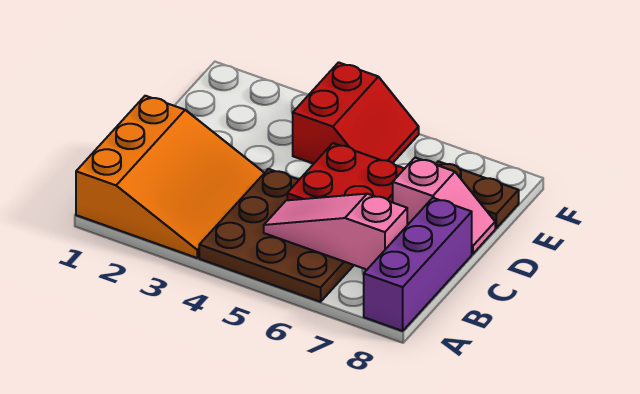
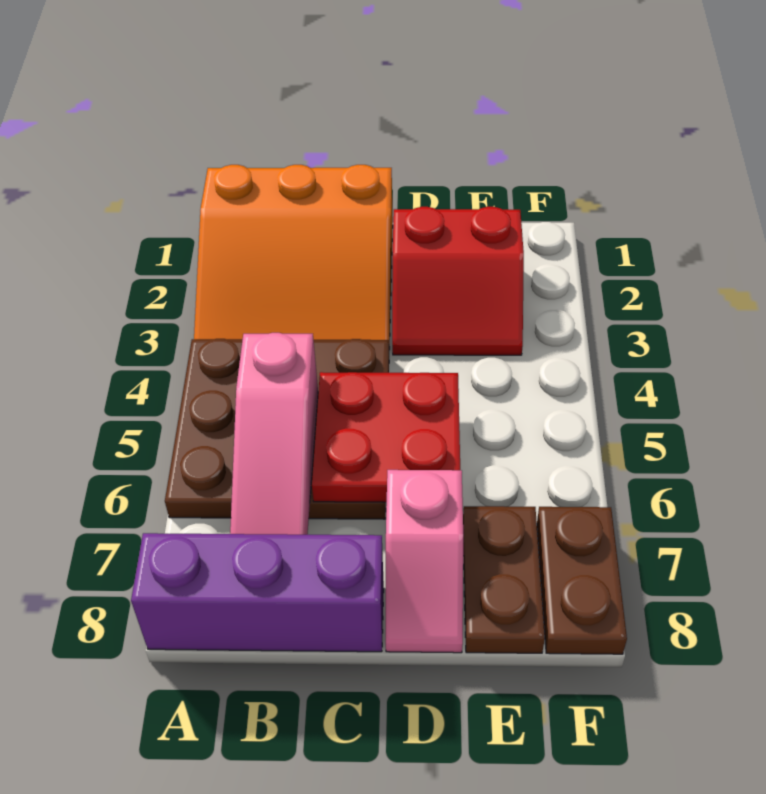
pink 1x3 slope [264,194,407,270] -> pink 1x3 slope turned to [230,333,318,535]
red 2x2 slope [293,62,419,164] -> red 2x2 slope moved to [392,207,524,355]
none -> brown 1x2 plate [537,507,627,654]

